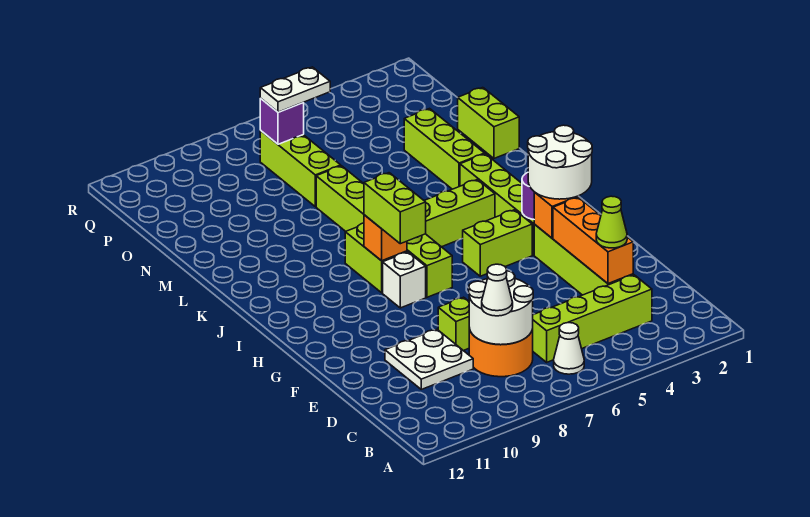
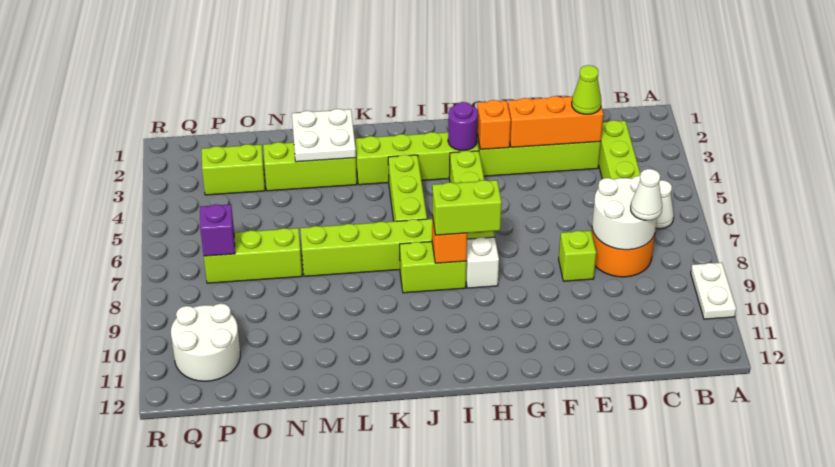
white 2x2 plate [385,329,473,389] -> white 2x2 plate moved to [292,109,356,162]
white 2x2 round brick [528,125,592,199] -> white 2x2 round brick moved to [171,304,240,381]
lime 1x2 brick [458,88,519,158] -> lime 1x2 brick moved to [202,144,265,195]
white 1x2 plate [260,67,330,112] -> white 1x2 plate moved to [691,263,736,319]

